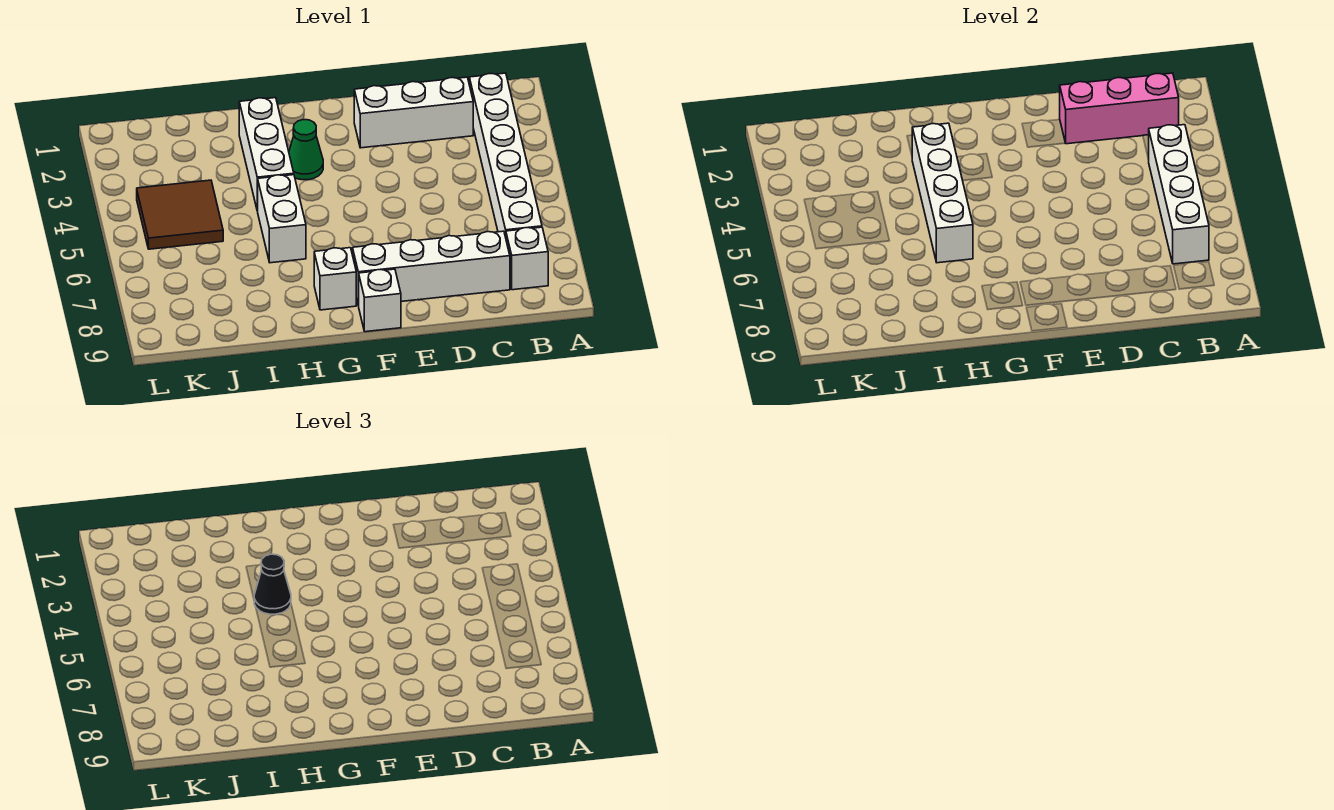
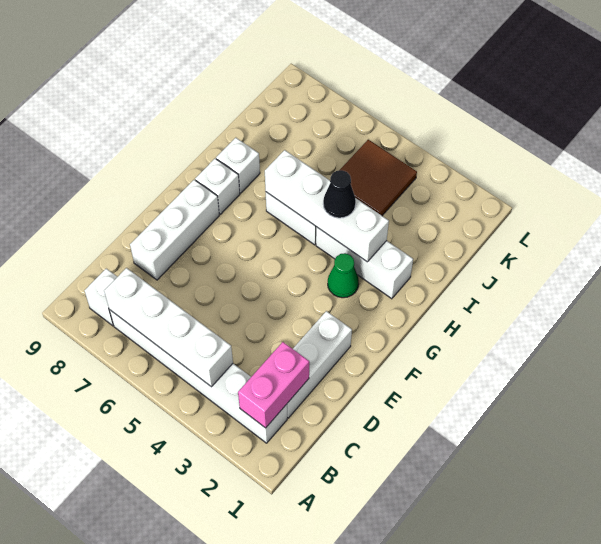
pink 1x3 brick [1060,73,1179,144] -> pink 1x2 brick [238,342,309,428]
white 1x4 brick [353,231,510,306] -> white 1x3 brick [130,180,219,280]
white 1x1 brick [359,269,401,332] -> white 1x1 brick moved to [216,138,260,193]

